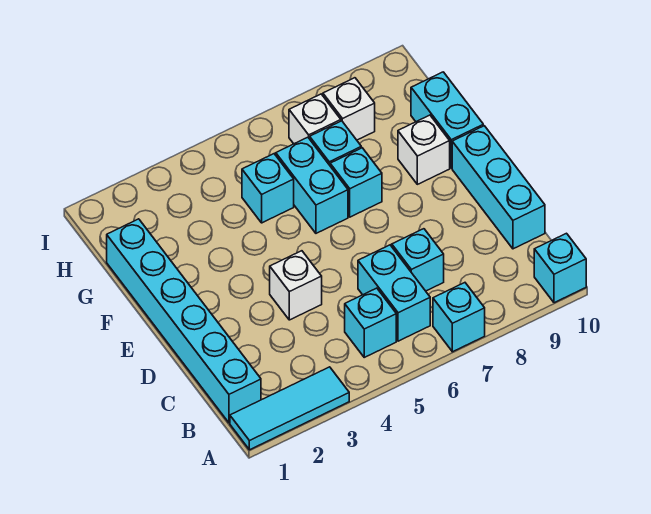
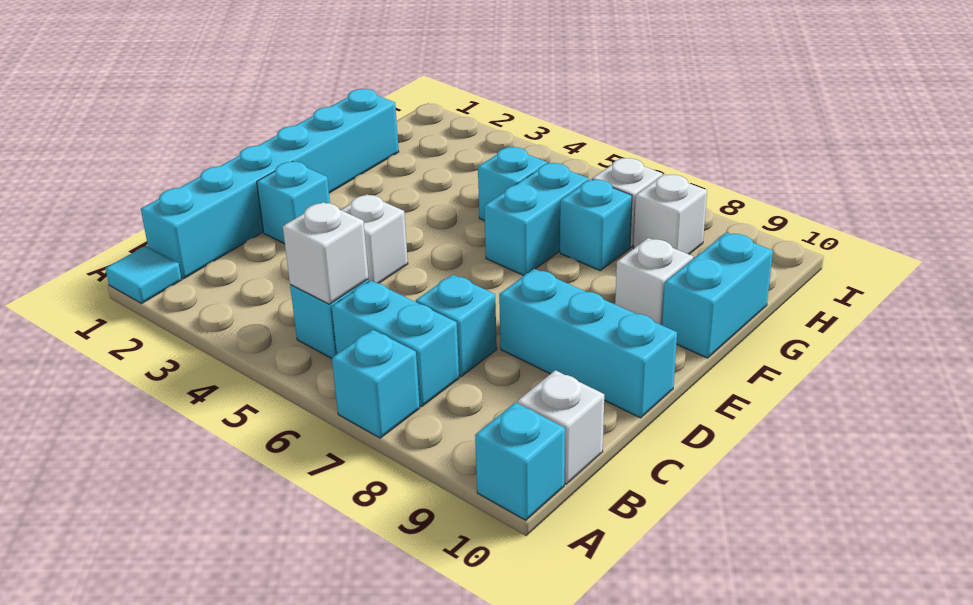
cyan 1x3 tile [230,367,349,450] -> cyan 1x1 tile [105,246,182,303]
none -> white 1x1 brick [283,202,369,304]
cyan 1x2 brick [358,245,430,341] -> cyan 1x2 brick turned to [332,280,459,407]
none -> white 1x1 brick [517,370,604,484]
cyan 1x3 brick [452,126,545,249] -> cyan 1x3 brick turned to [499,269,677,418]
cyan 1x1 brick [330,148,382,217] -> cyan 1x1 brick moved to [257,162,330,243]

